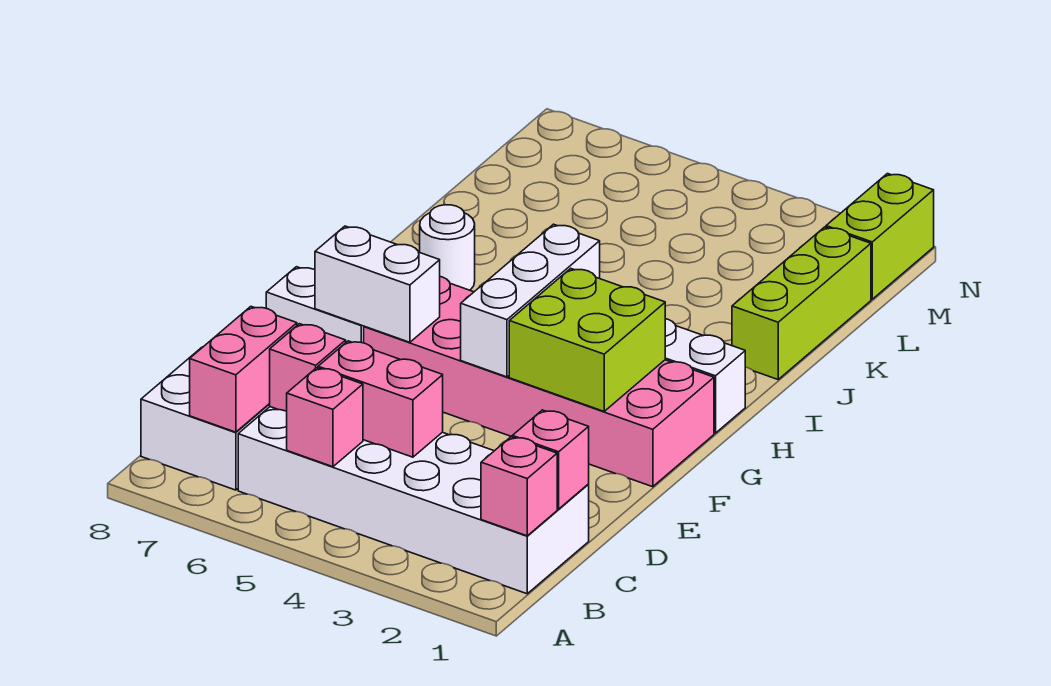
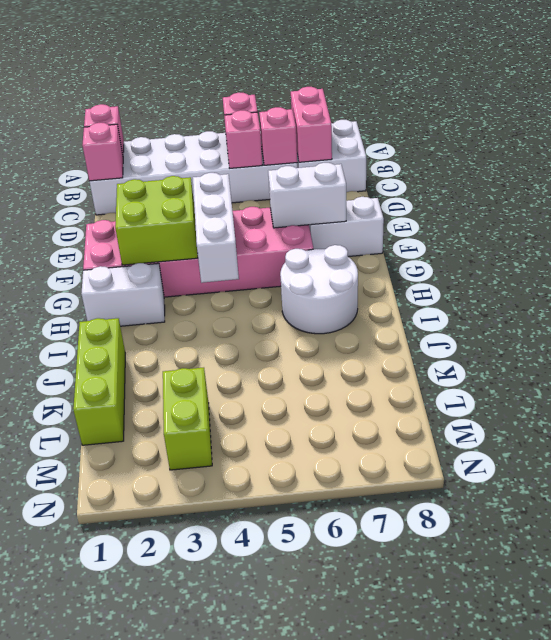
pink 1x2 brick [318,341,443,457] -> pink 1x1 brick [224,110,262,168]
white 1x1 round brick [420,205,475,290] -> white 2x2 round brick [280,245,358,334]
lime 1x2 brick [826,174,934,299] -> lime 1x2 brick moved to [163,368,212,470]

